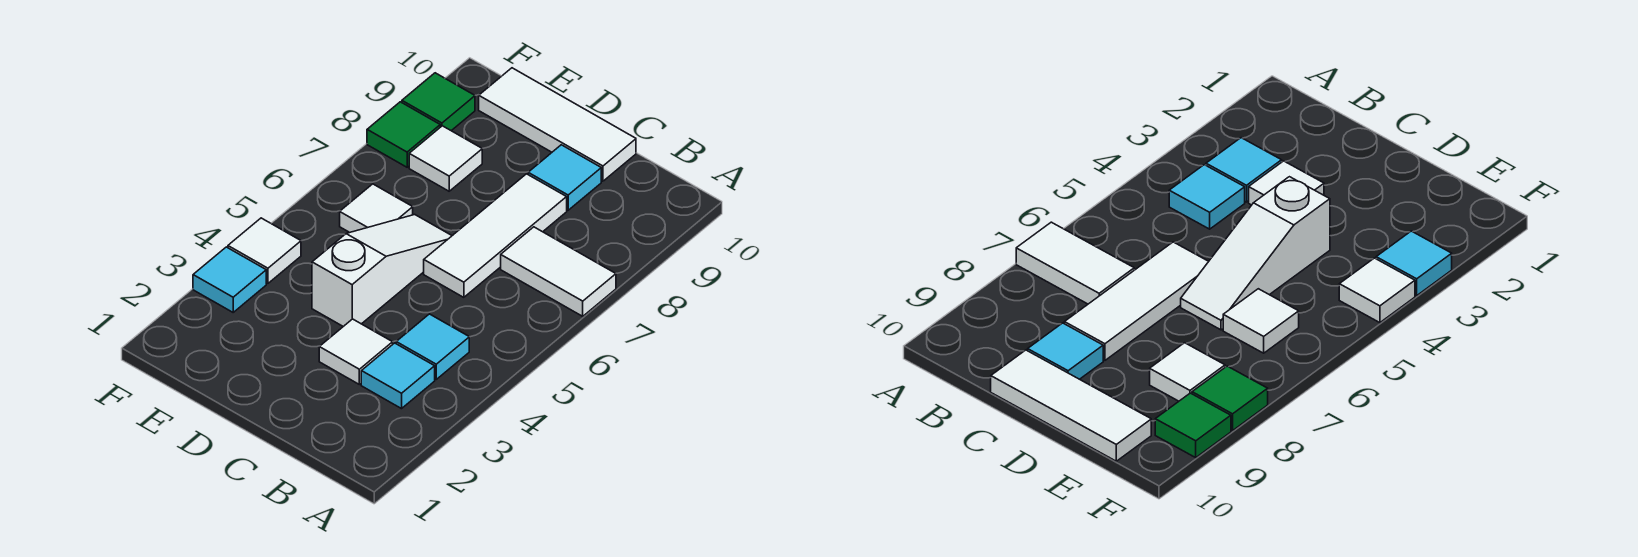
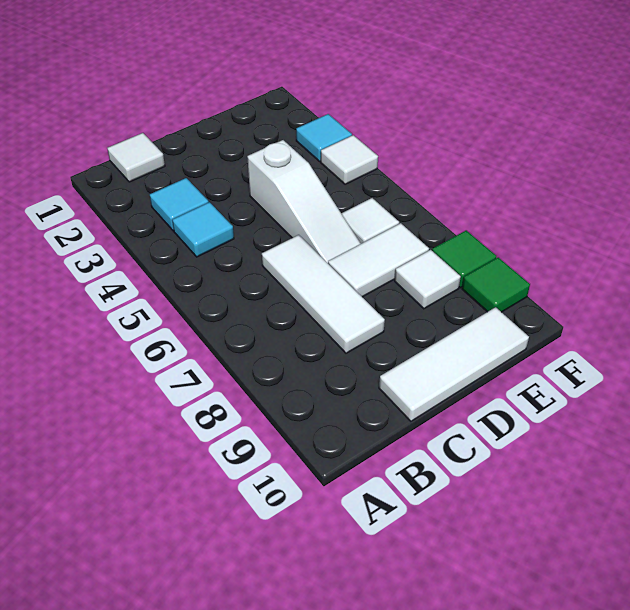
white 1x2 tile [501,227,616,316] -> white 1x2 tile moved to [328,223,429,297]
white 1x1 tile [319,319,393,384] -> white 1x1 tile moved to [107,133,165,182]
cyan 1x1 tile [528,145,601,210] -> none

